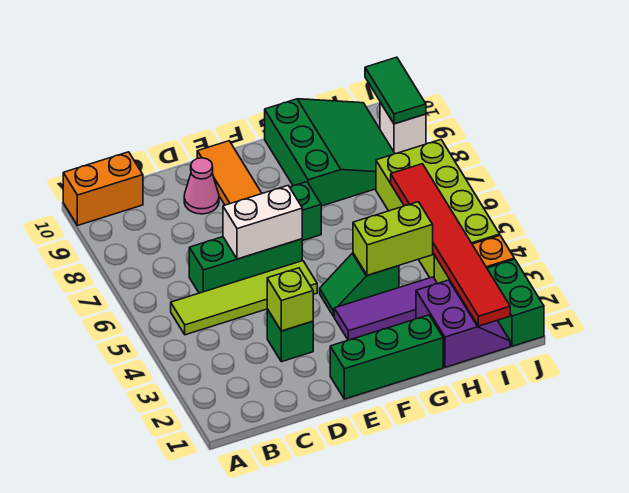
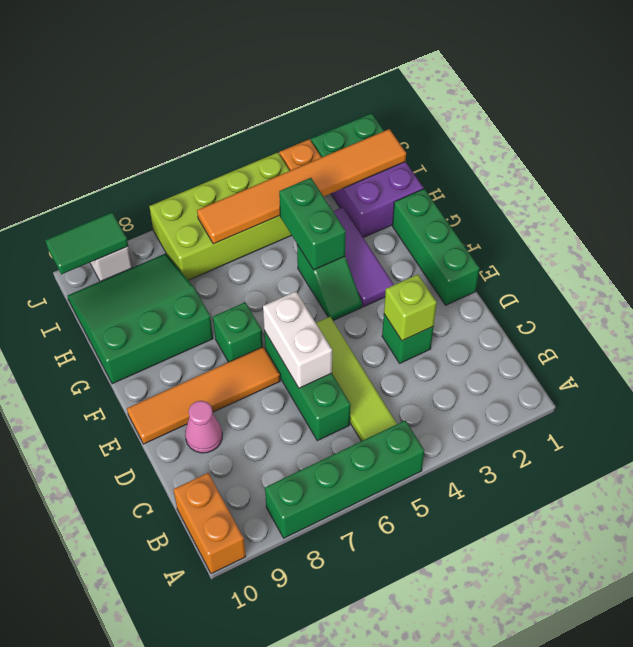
none -> green 1x4 brick [265,420,424,538]
lime 1x2 brick [353,202,433,275] -> green 1x2 brick [279,178,346,270]
red 1x6 tile [391,164,510,326] -> orange 1x6 tile [197,129,406,244]

